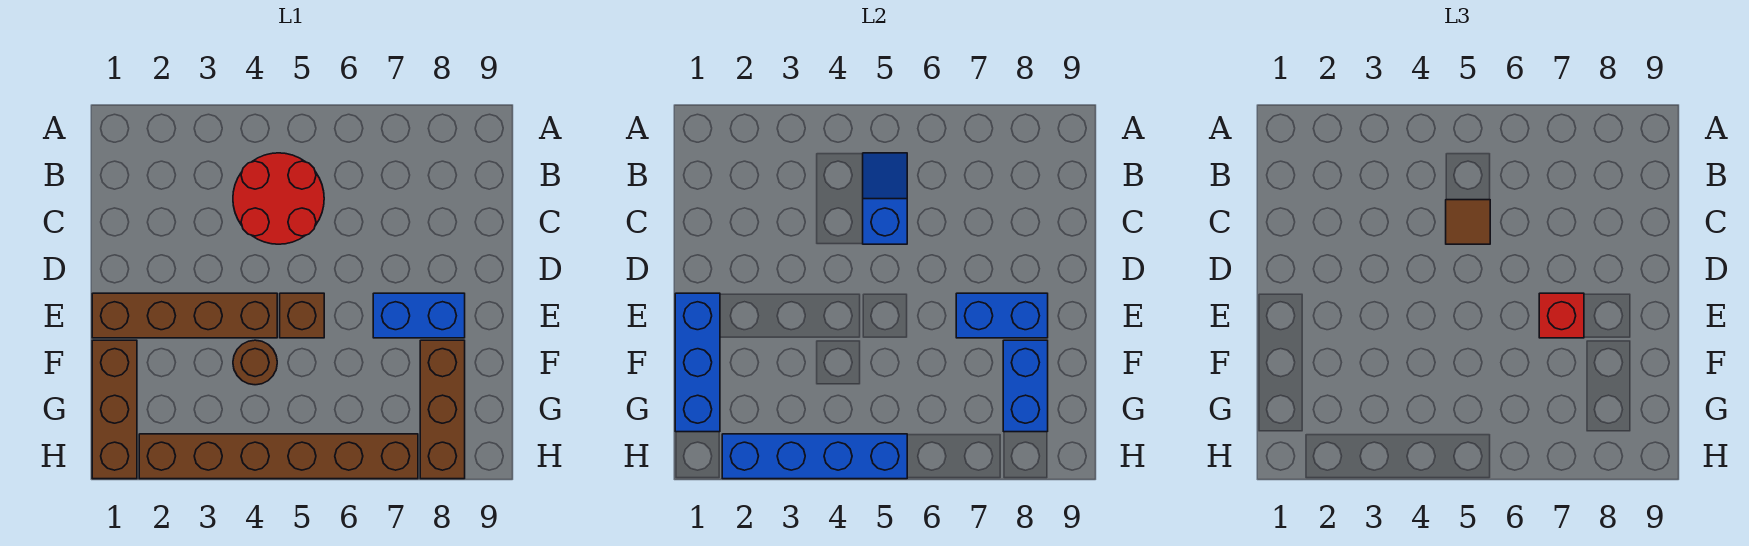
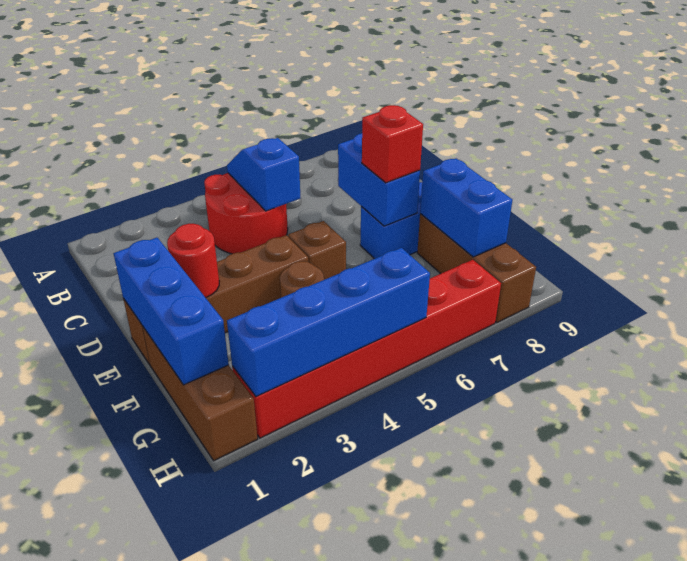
brown 1x1 tile [1446,200,1490,244] -> none
none -> red 1x1 round brick [167,224,219,298]
blue 1x2 brick [956,293,1048,338] -> blue 1x2 brick turned to [338,133,420,226]
brown 1x6 brick [139,434,418,479] -> red 1x6 brick [232,260,501,438]

